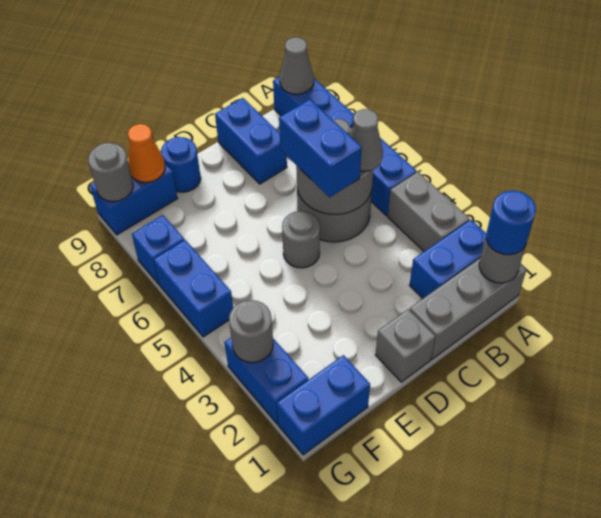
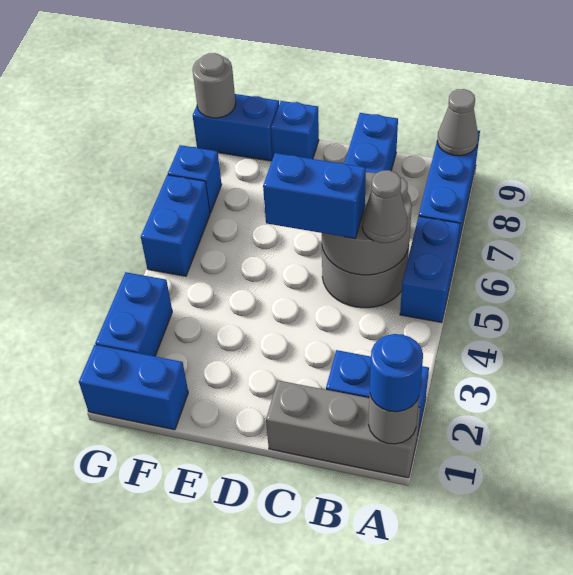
grey 1x2 brick [388,172,469,251] -> none
blue 1x2 brick [279,99,362,197] -> blue 1x2 brick turned to [263,153,366,239]
grey 1x1 brick [376,309,435,382] -> none
grey 1x1 round brick [282,211,320,268] -> none
blue 1x1 round brick [161,137,201,192] -> blue 1x1 brick [271,101,319,159]
orange 1x1 cone [128,124,165,183] -> none
grey 1x1 round brick [229,300,273,363] -> none

